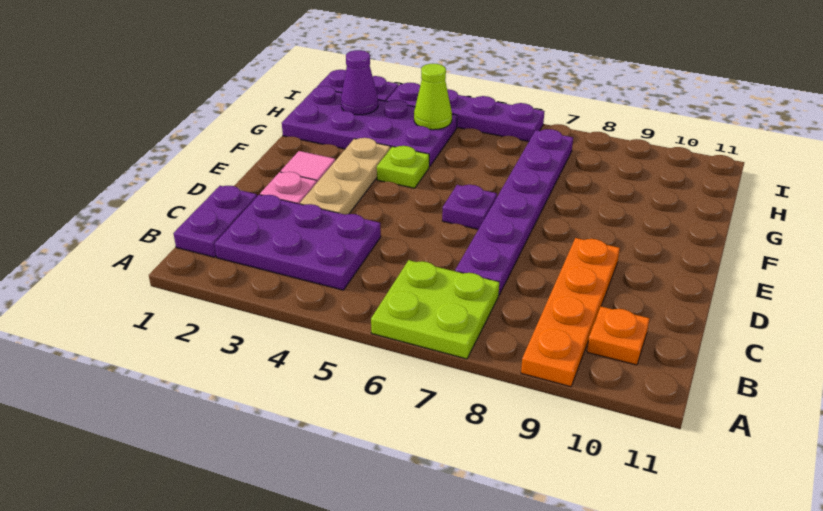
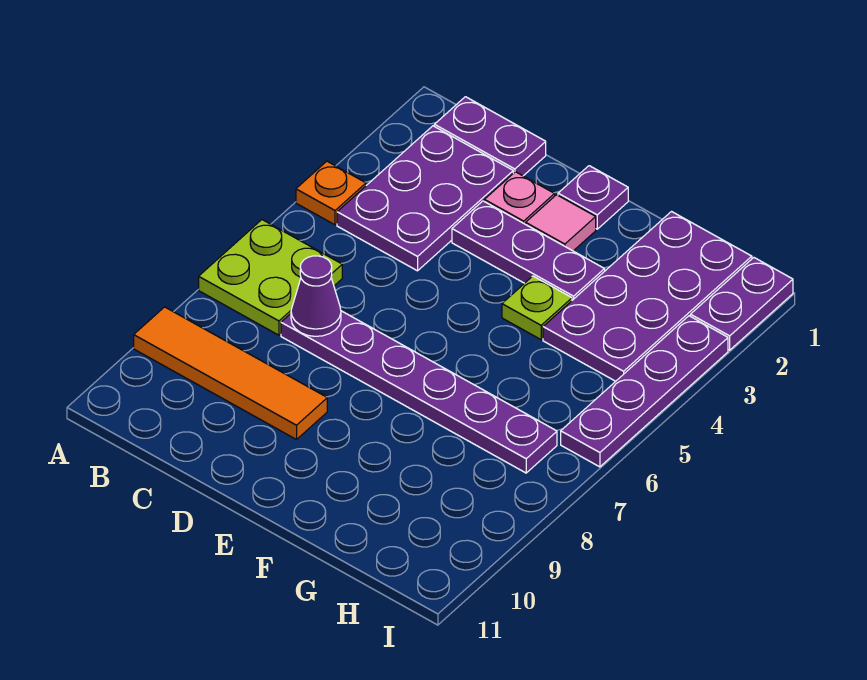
orange 1x4 plate [521,238,620,387] -> orange 1x4 tile [134,307,327,440]
orange 1x1 plate [587,307,650,365] -> orange 1x1 plate moved to [296,161,366,225]
tan 1x3 plate [300,138,390,215] -> purple 1x3 plate [452,201,605,300]
purple 1x1 plate [442,185,497,229] -> purple 1x1 plate moved to [558,166,628,229]
purple 1x1 cone [341,50,378,115] -> purple 1x1 cone moved to [291,256,341,336]
lime 1x1 cone [414,64,452,130] -> none

